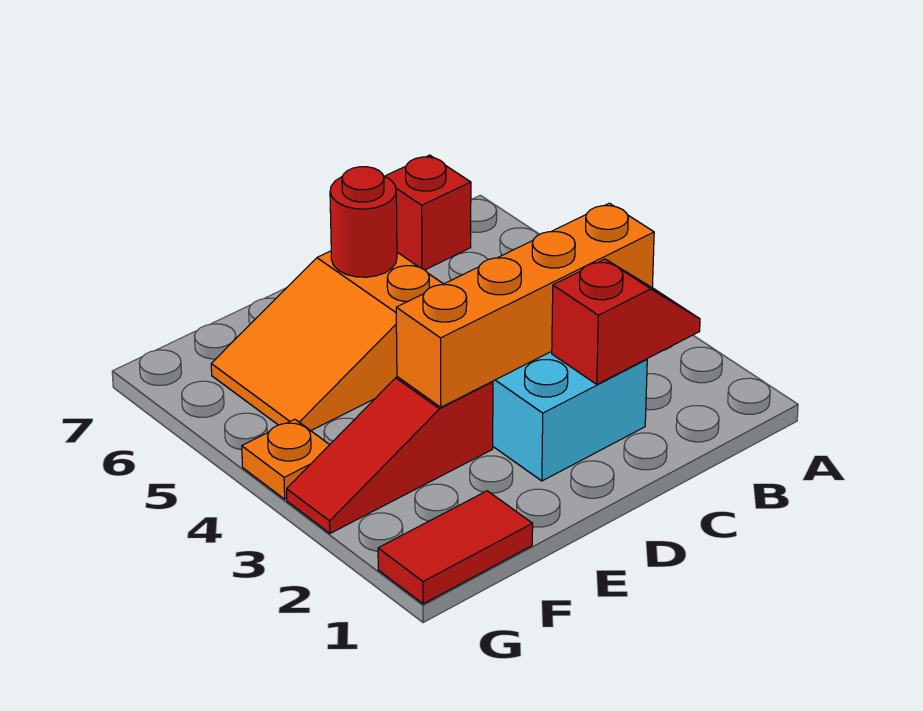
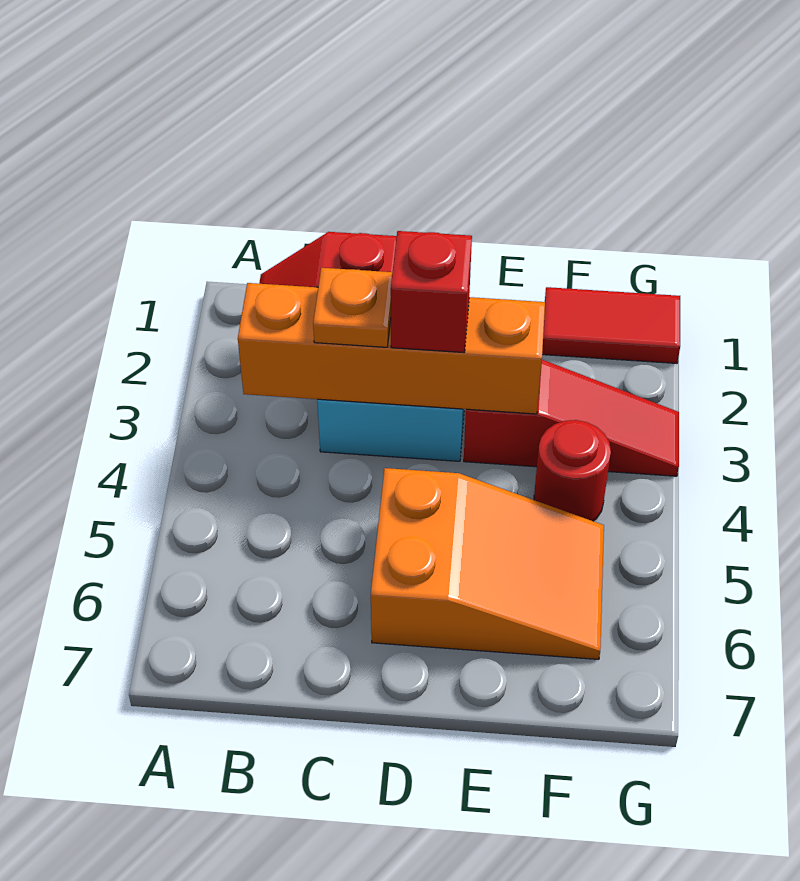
red 1x1 brick [385,155,471,270] -> red 1x1 brick moved to [391,231,472,352]
red 1x1 round brick [330,167,397,277] -> red 1x1 round brick moved to [534,420,611,521]
orange 1x1 plate [242,419,329,499] -> orange 1x1 plate moved to [313,268,392,347]

